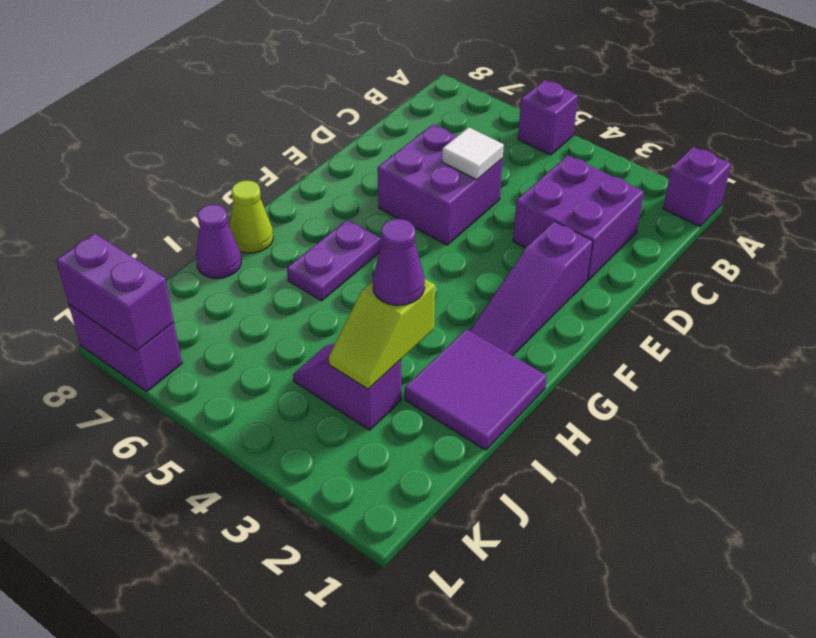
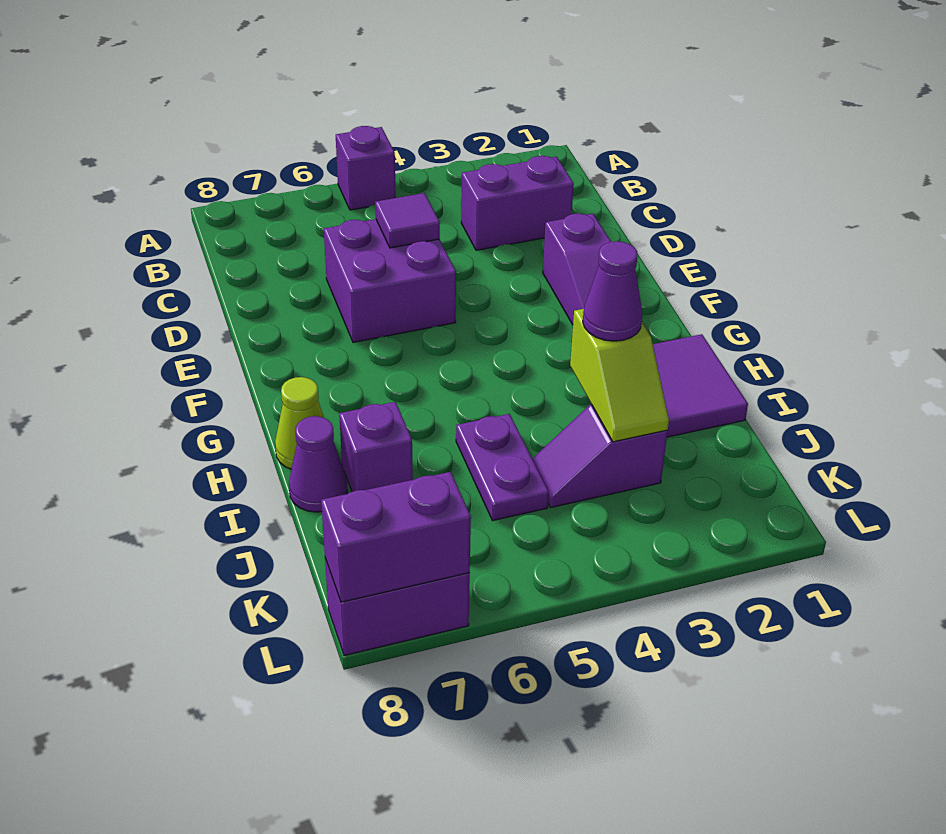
purple 1x1 brick [663,147,731,226] -> purple 1x1 brick moved to [339,402,413,492]
purple 2x2 brick [513,155,644,281] -> purple 1x2 brick [461,156,574,250]
white 1x1 tile [442,127,504,180] -> purple 1x1 tile [375,193,440,248]
purple 1x2 plate [287,220,381,301] -> purple 1x2 plate moved to [456,414,549,521]

